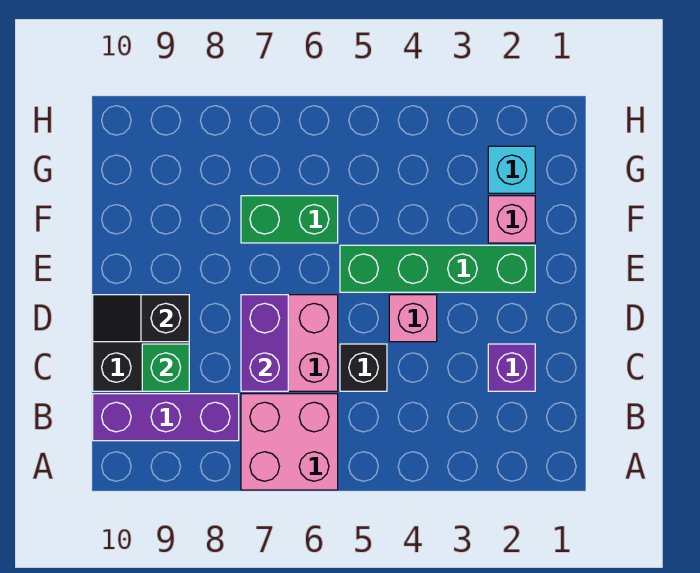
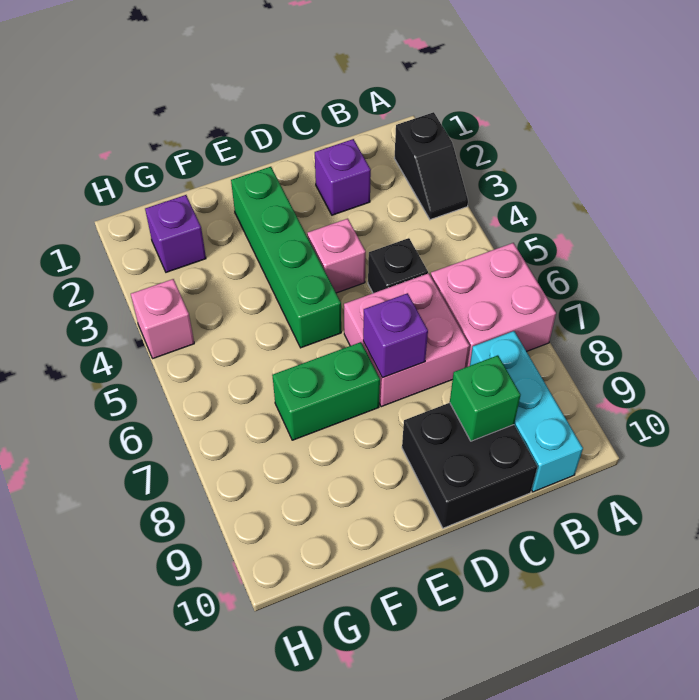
purple 1x3 brick [93,394,239,441] -> cyan 1x3 brick [470,331,583,492]
purple 1x2 brick [241,295,288,391] -> purple 1x1 brick [363,293,428,378]
black 1x2 slope [93,295,189,342] -> black 1x2 slope moved to [394,112,468,220]
pink 1x1 brick [488,196,535,243] -> pink 1x1 brick moved to [131,279,194,358]
green 1x2 brick [241,196,338,243] -> green 1x2 brick turned to [272,342,380,440]
cyan 1x1 brick [488,146,535,193] -> purple 1x1 brick [145,195,206,272]

